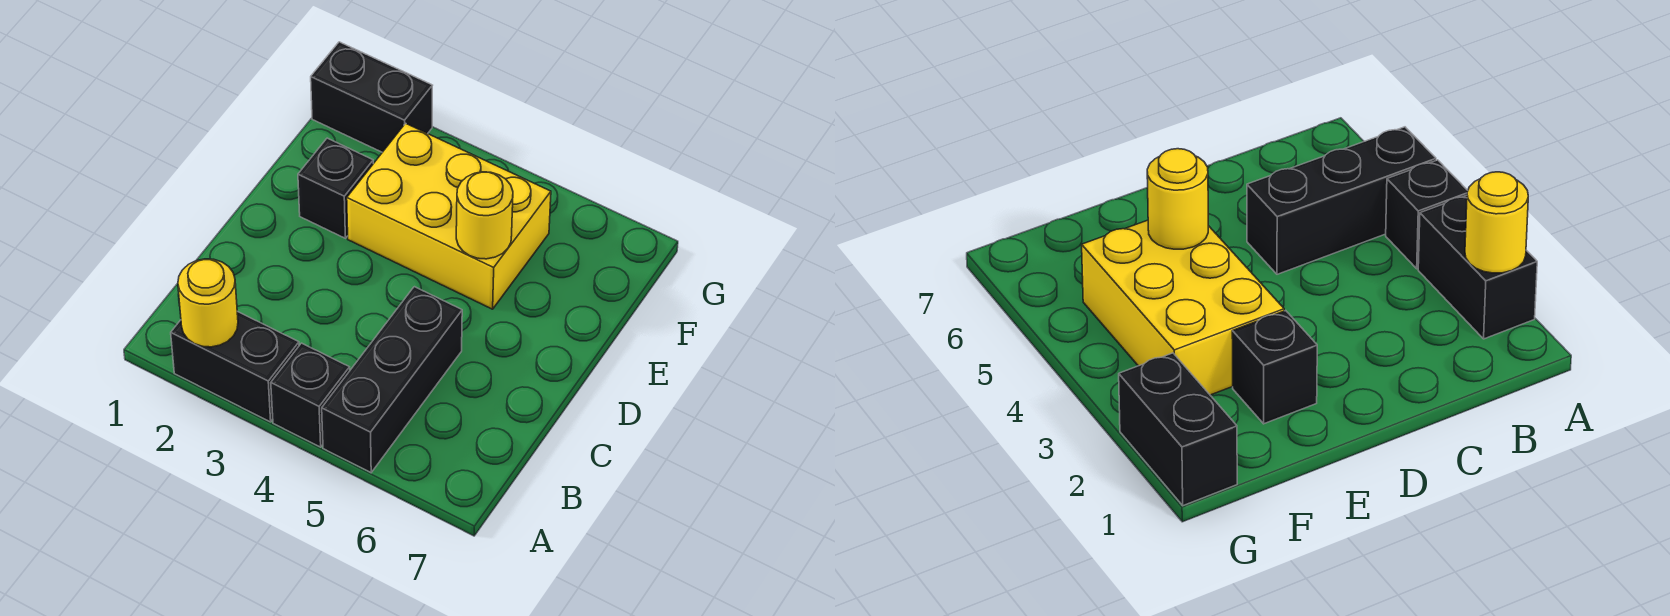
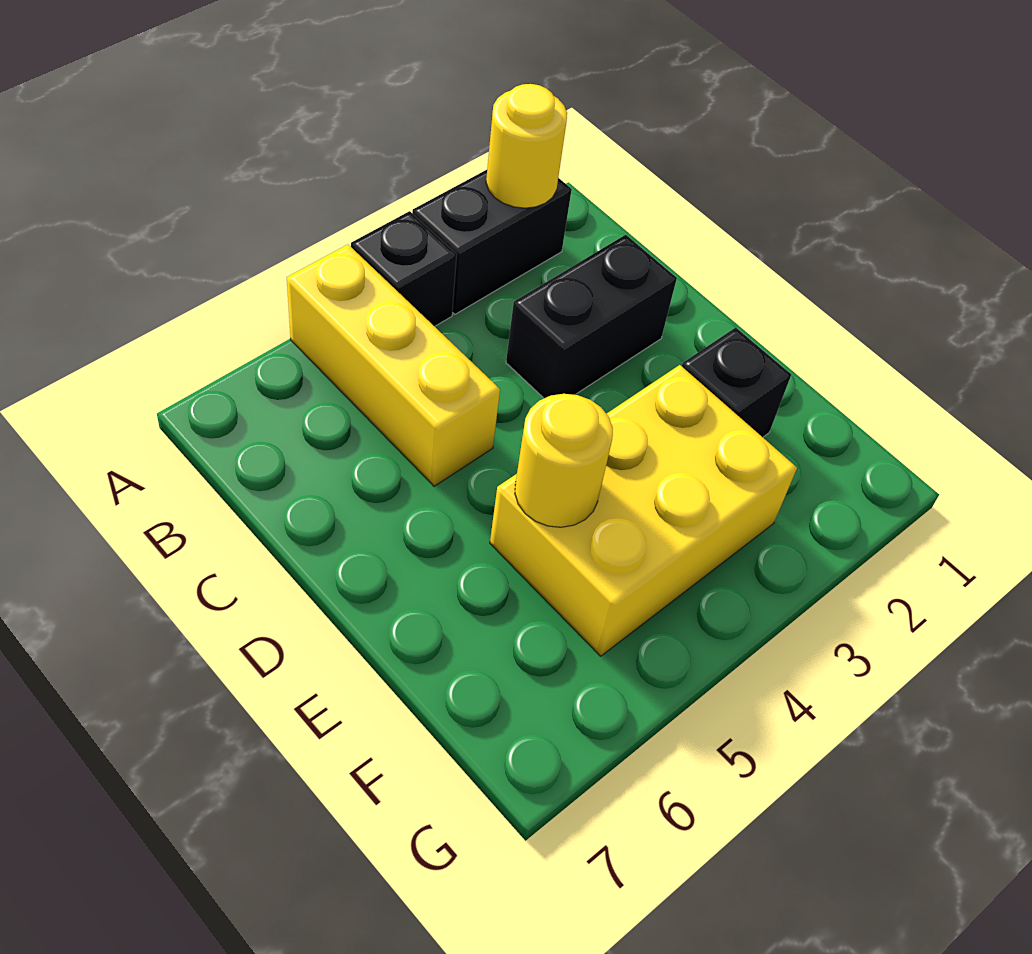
black 1x3 brick [322,287,462,473] -> yellow 1x3 brick [287,244,500,486]
black 1x2 brick [311,42,433,152] -> black 1x2 brick moved to [506,235,677,398]

